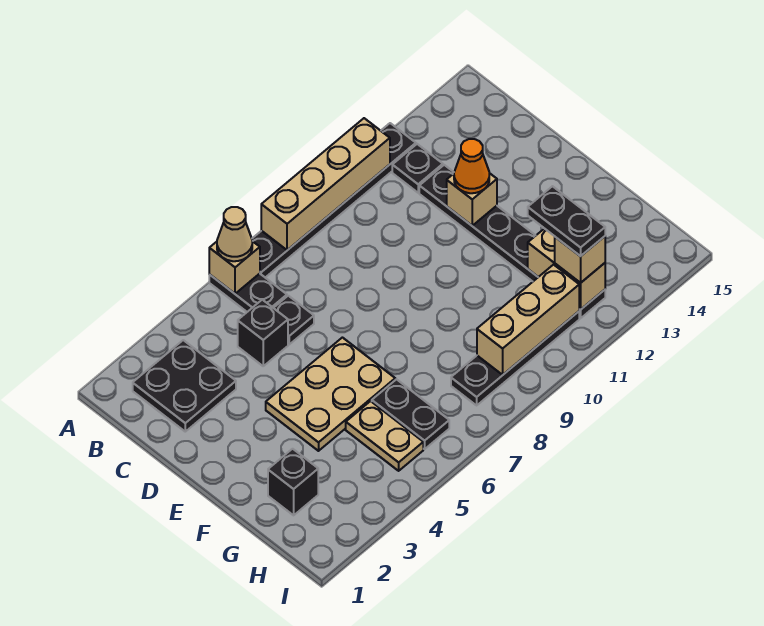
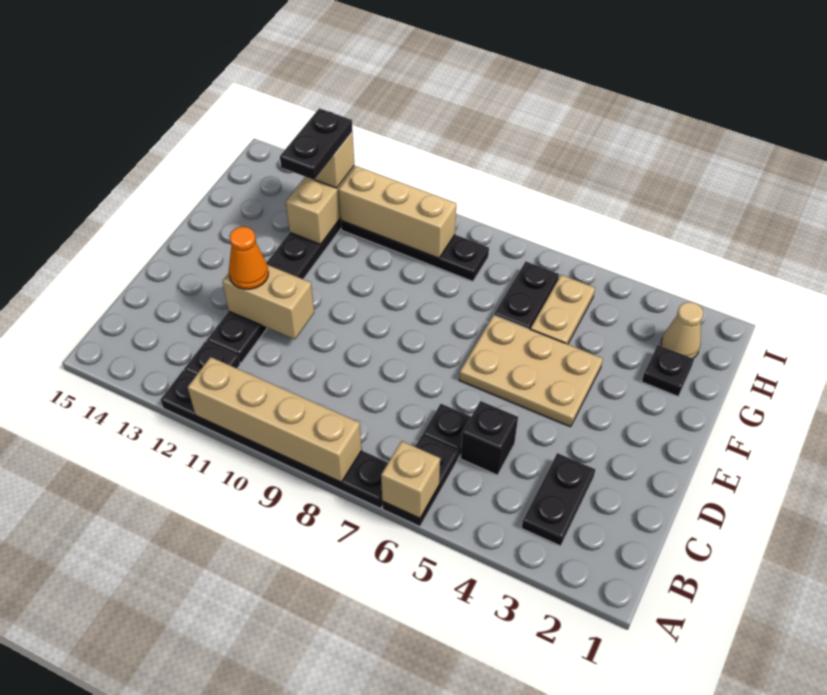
tan 1x1 cone [217,207,252,261] -> tan 1x1 cone moved to [661,302,703,358]
black 2x2 plate [133,340,236,432] -> black 1x2 plate [522,453,596,546]
tan 1x1 brick [447,173,497,226] -> tan 1x2 brick [222,265,314,339]
black 1x1 brick [268,449,318,515] -> black 1x1 plate [642,345,694,396]

